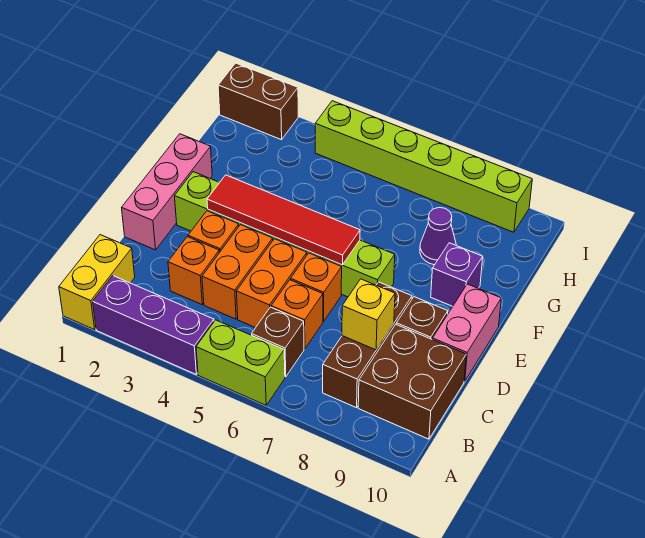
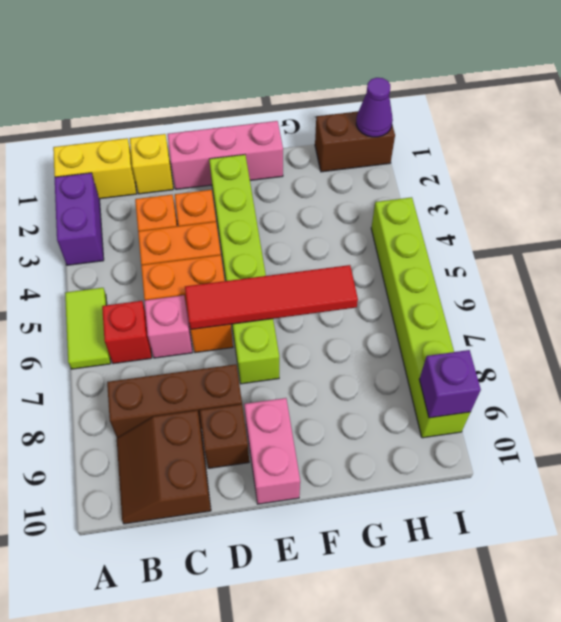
purple 1x3 brick [93,276,214,374] -> purple 1x2 brick [55,173,104,265]
lime 1x2 brick [196,320,285,405] -> lime 1x2 tile [65,288,111,369]
brown 1x1 brick [252,307,304,377] -> red 1x1 brick [102,301,152,364]
brown 2x2 brick [358,325,466,439] -> brown 2x2 slope [117,410,211,524]
orange 1x1 brick [271,280,323,349] -> pink 1x1 brick [144,295,193,358]
yellow 1x1 brick [342,279,395,350] -> yellow 1x1 brick moved to [130,134,173,194]
pink 1x2 brick [432,284,501,381] -> pink 1x2 brick turned to [244,398,300,504]
red 1x4 tile [207,175,360,265] -> red 1x4 tile turned to [185,265,358,330]
purple 1x1 brick [431,243,483,306] -> purple 1x1 brick moved to [419,350,481,418]
purple 1x1 cone [420,208,456,265] -> purple 1x1 cone moved to [356,78,393,137]
brown 1x2 brick [218,63,298,140] -> brown 1x2 brick turned to [315,112,395,172]

